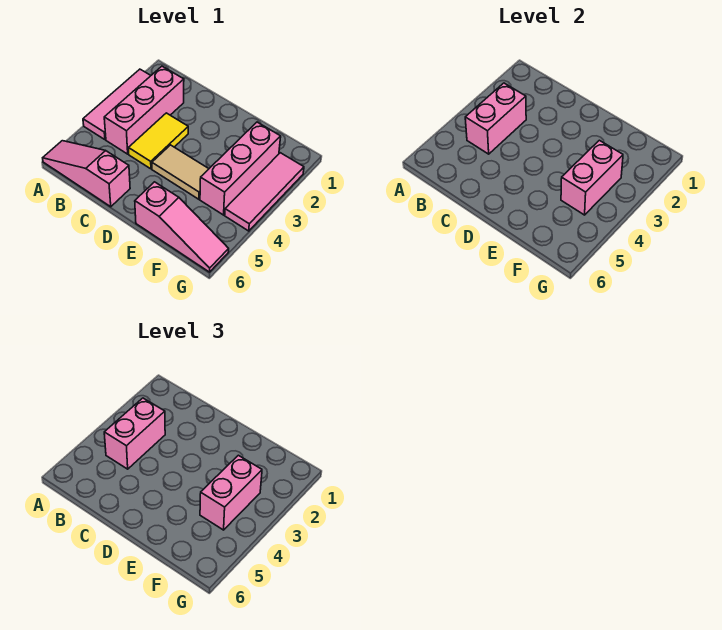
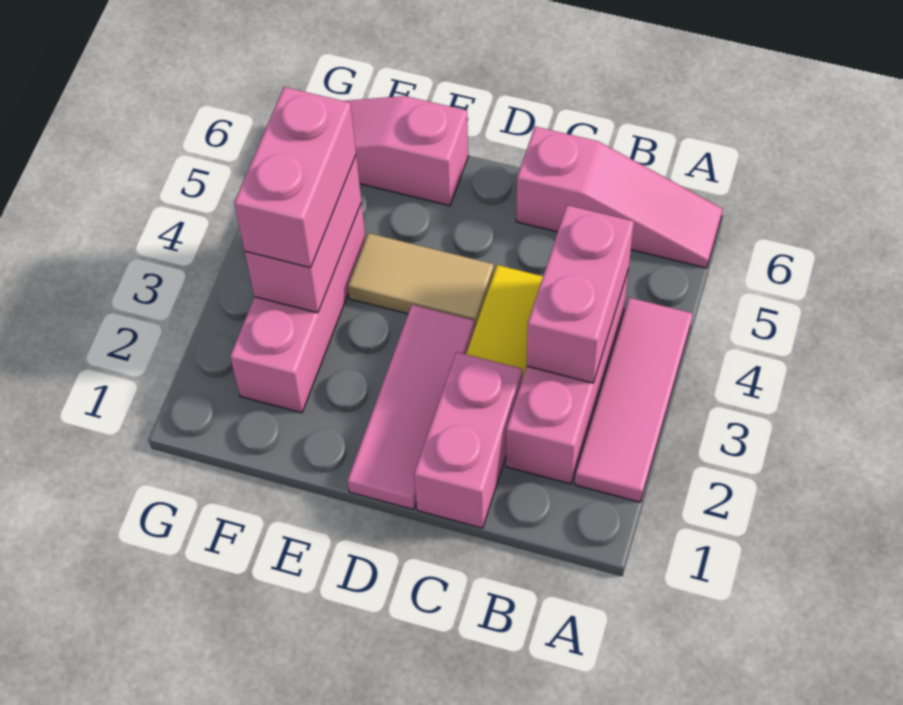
pink 1x2 brick [104,398,165,469] -> pink 1x2 brick moved to [414,352,522,528]
pink 1x3 tile [225,153,304,231] -> pink 1x3 tile moved to [348,305,475,510]

